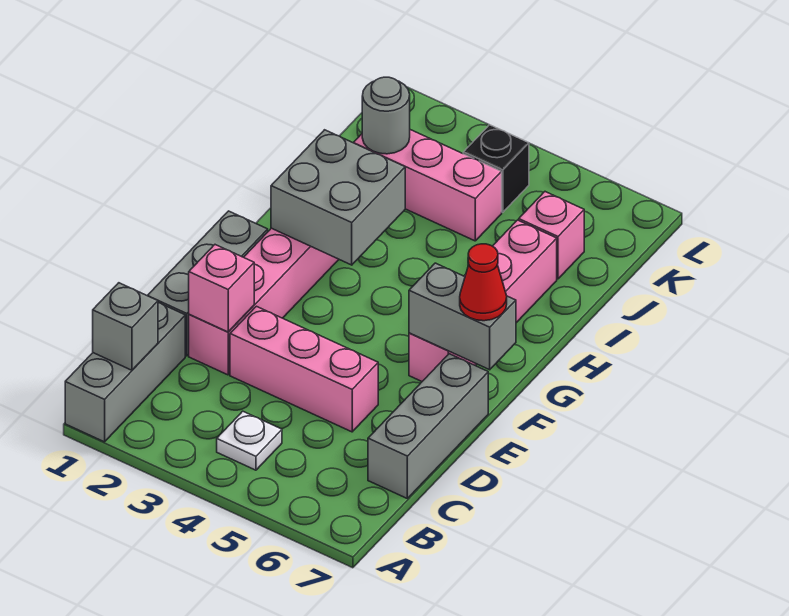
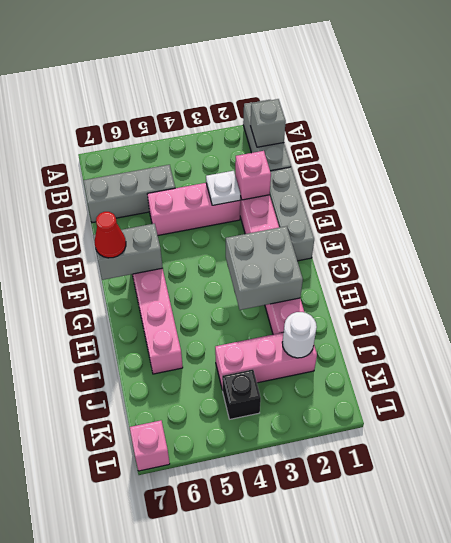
white 1x1 plate [217,411,282,470] -> white 1x1 plate moved to [206,171,240,205]
grey 1x3 brick [368,354,488,498] -> grey 1x3 brick turned to [83,165,175,223]
grey 1x1 round brick [362,77,410,154] -> white 1x1 round brick [282,312,317,358]
pink 1x1 brick [519,192,584,279] -> pink 1x1 brick moved to [130,420,170,471]

